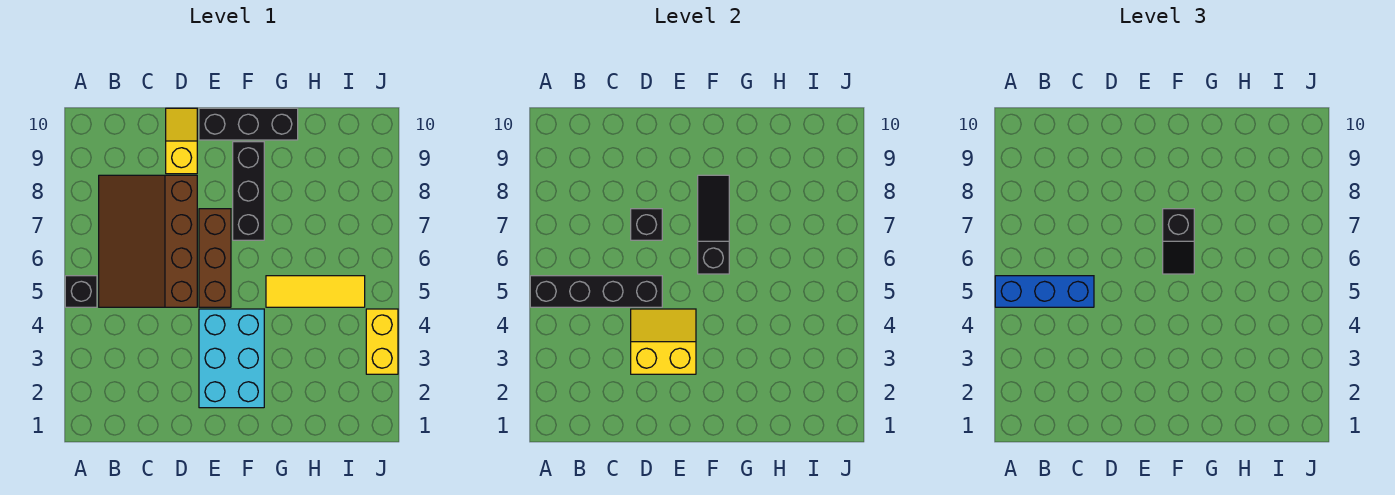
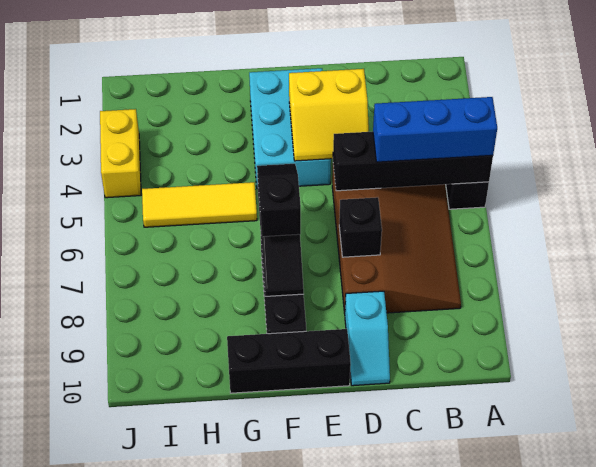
yellow 1x2 slope [166,108,197,174] -> cyan 1x2 slope [345,291,390,386]
brown 1x3 brick [199,209,231,307] -> none

